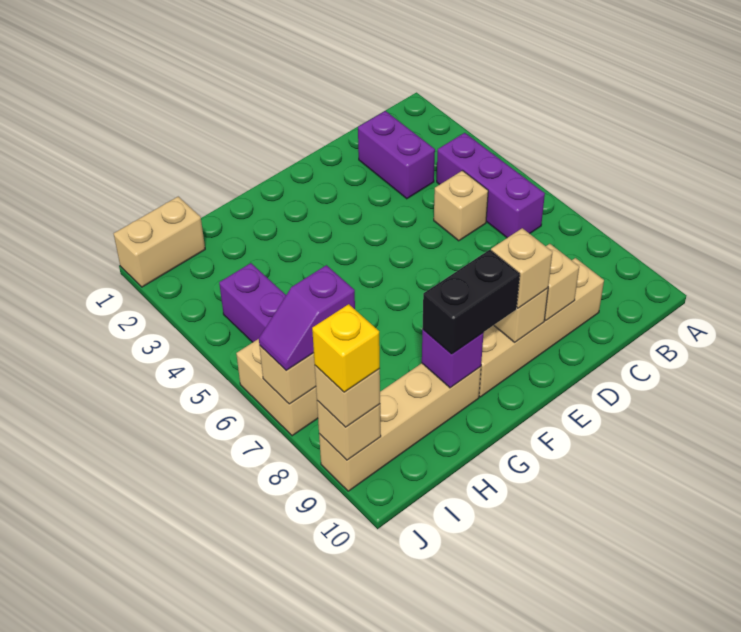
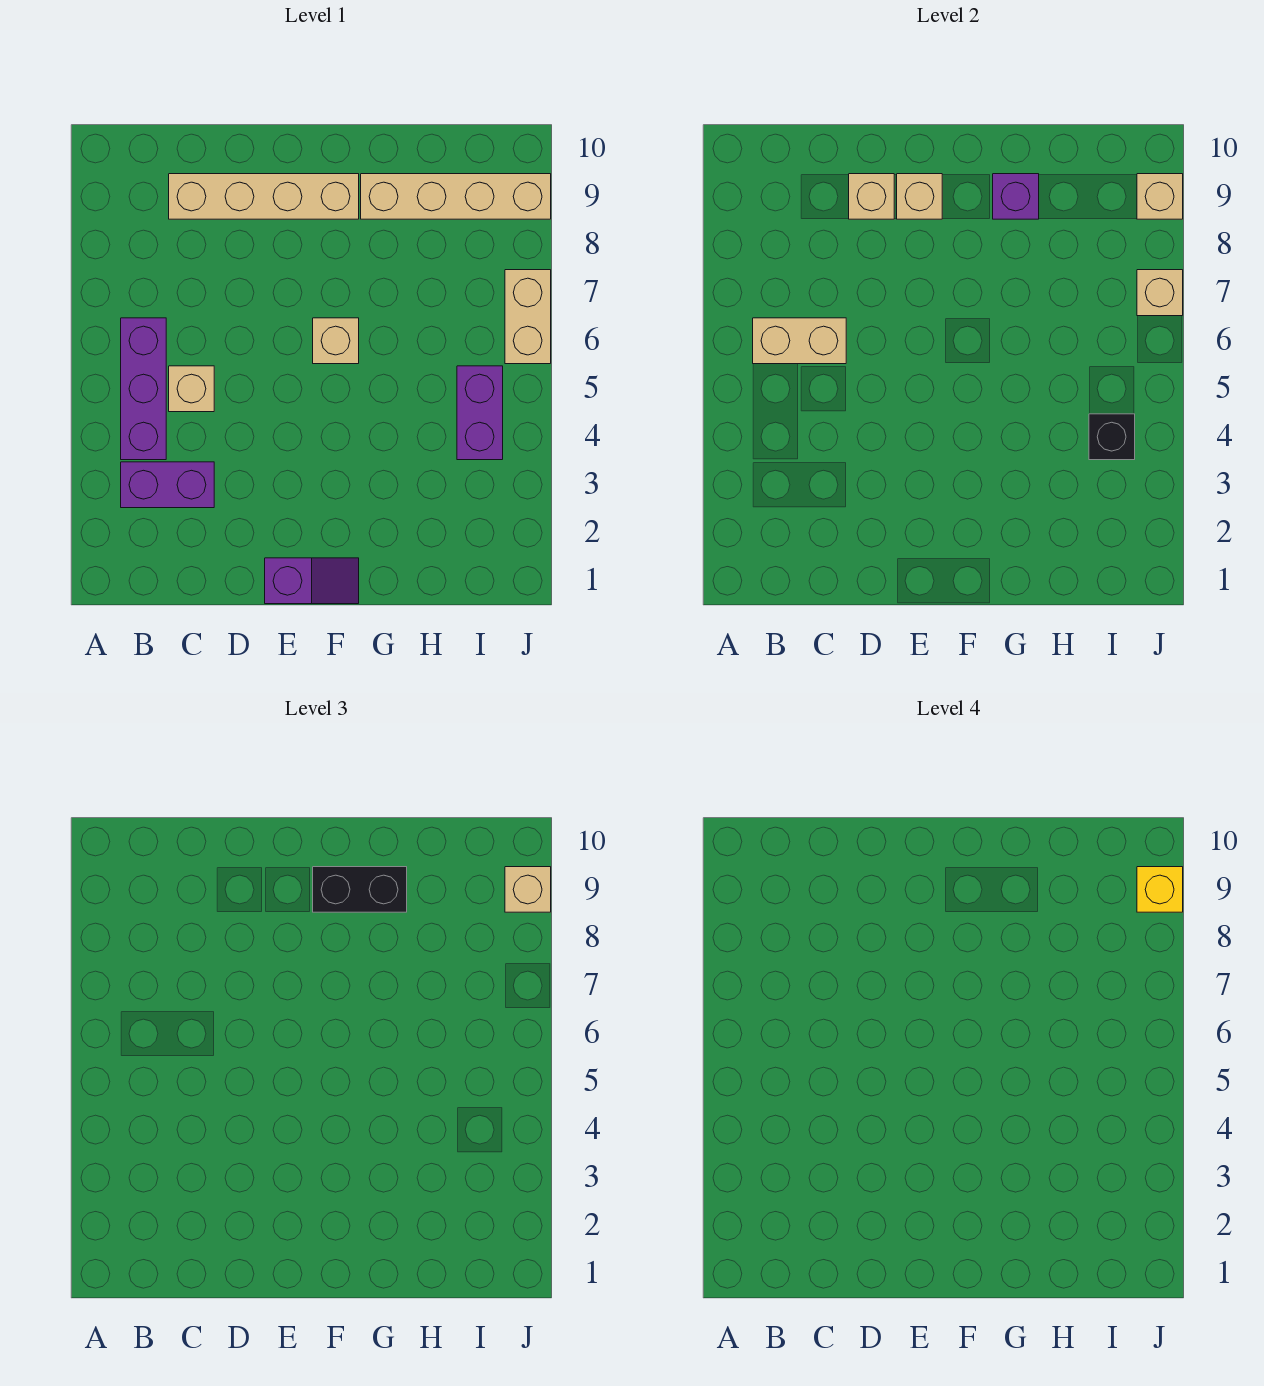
purple 1x2 brick [358,111,435,199] -> purple 1x2 brick turned to [121,462,214,508]
tan 1x1 brick [491,228,552,308] -> tan 1x1 brick moved to [313,318,359,364]
tan 1x2 brick [114,197,205,287] -> tan 1x2 brick moved to [753,318,846,364]
none -> black 1x1 brick [1089,414,1135,460]
purple 1x2 slope [259,265,355,371] -> purple 1x2 slope moved to [265,558,359,604]

